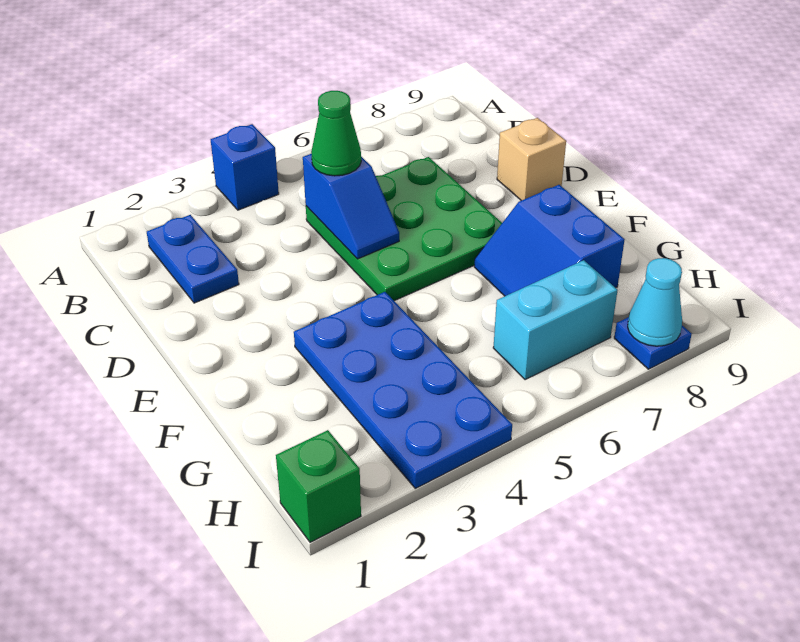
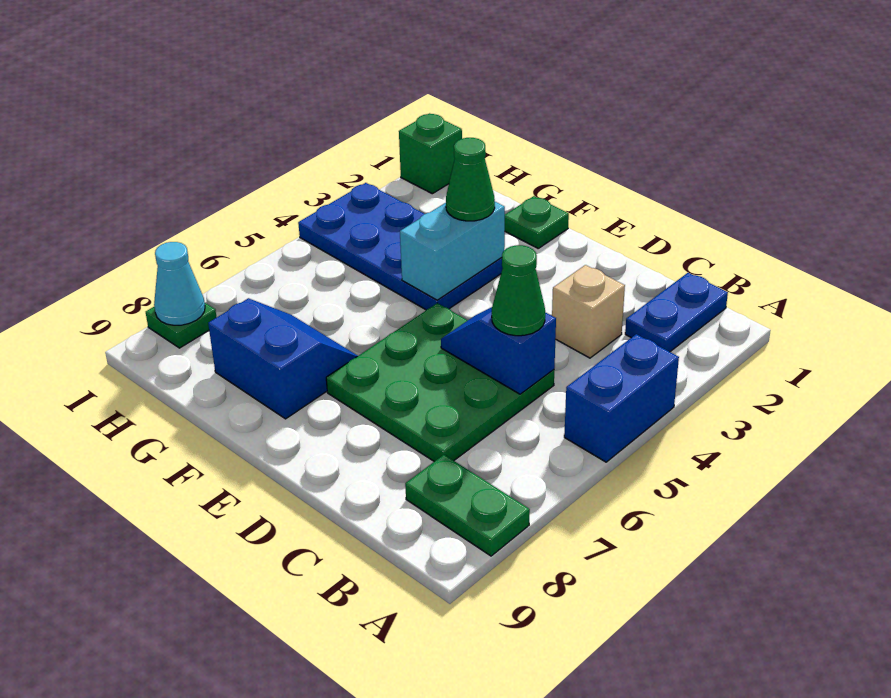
blue 1x1 brick [211,124,279,210] -> blue 1x2 brick [564,334,679,462]
none -> green 1x2 plate [405,455,530,556]
blue 1x2 plate [147,215,239,303] -> blue 1x2 plate turned to [625,273,728,352]
tan 1x1 brick [497,118,566,201] -> tan 1x1 brick moved to [552,265,625,358]
none -> green 1x1 plate [505,196,569,248]
none -> green 1x1 cone [446,138,495,221]
cyan 1x2 brick [493,260,618,380] -> cyan 1x2 brick moved to [400,202,505,300]
blue 1x1 plate [614,317,692,369] -> green 1x1 plate [146,303,217,348]

